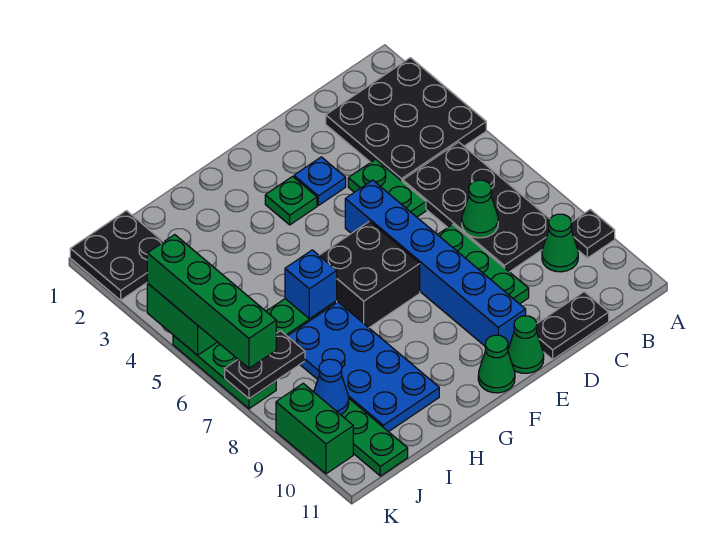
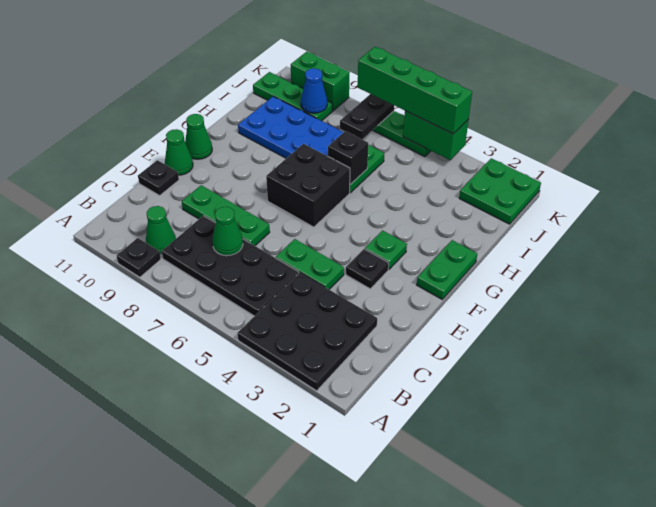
black 1x2 plate [536,292,609,359] -> black 1x1 plate [138,160,179,196]
blue 1x1 plate [294,157,346,205] -> black 1x1 plate [346,249,389,289]
blue 1x6 brick [345,180,526,349] -> none
none -> green 1x2 plate [417,240,477,299]
blue 1x1 brick [285,250,337,319] -> black 1x1 brick [328,131,368,184]
black 2x2 plate [70,211,163,300] -> green 2x2 plate [459,158,541,224]

